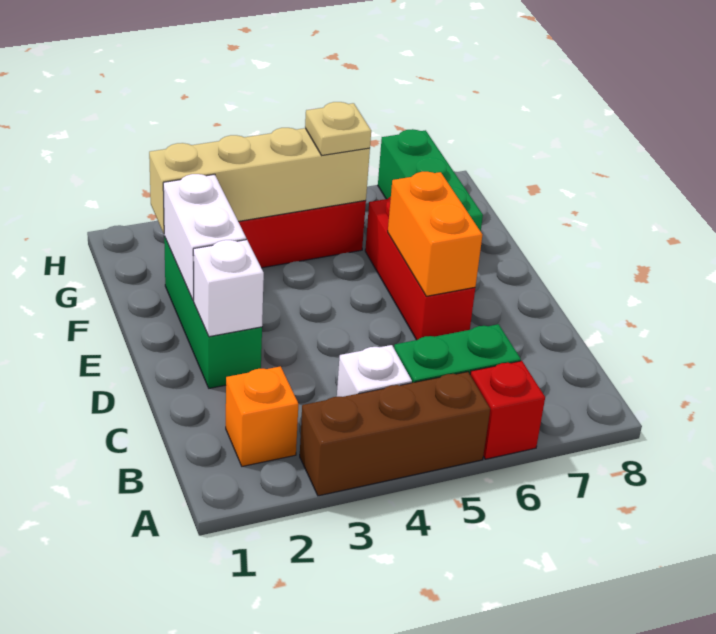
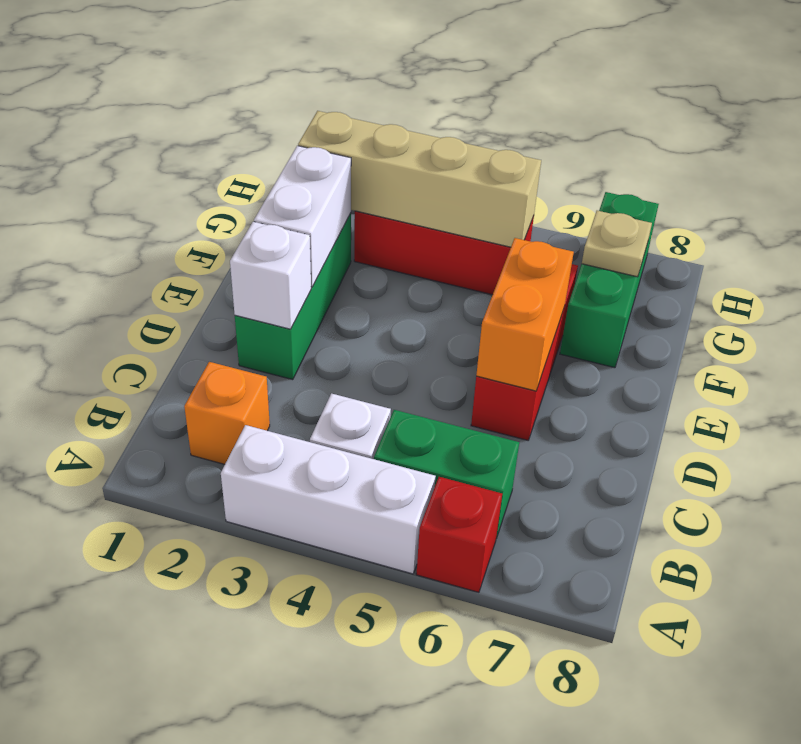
brown 1x3 brick [300,372,490,496] -> white 1x3 brick [221,425,436,574]
tan 1x1 plate [305,102,371,155] -> tan 1x1 plate moved to [582,211,652,277]

